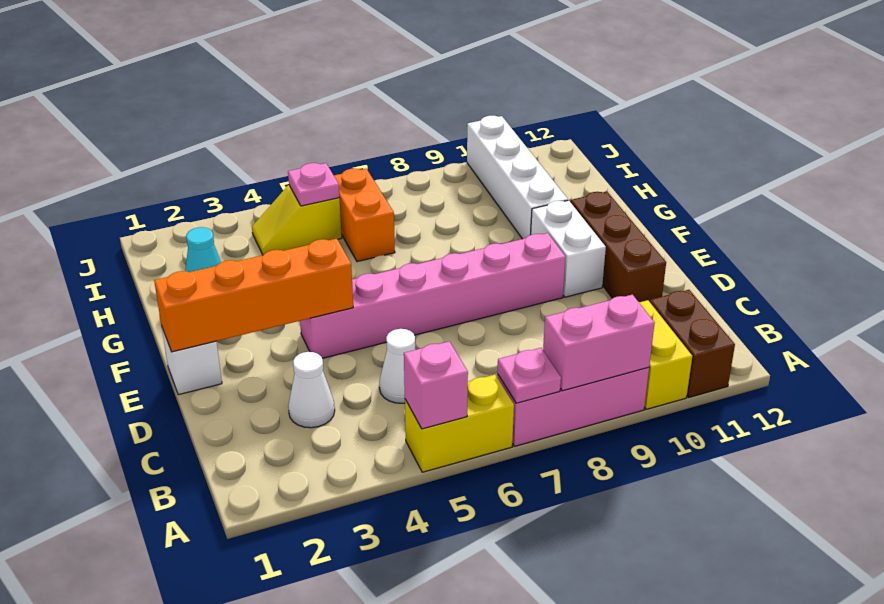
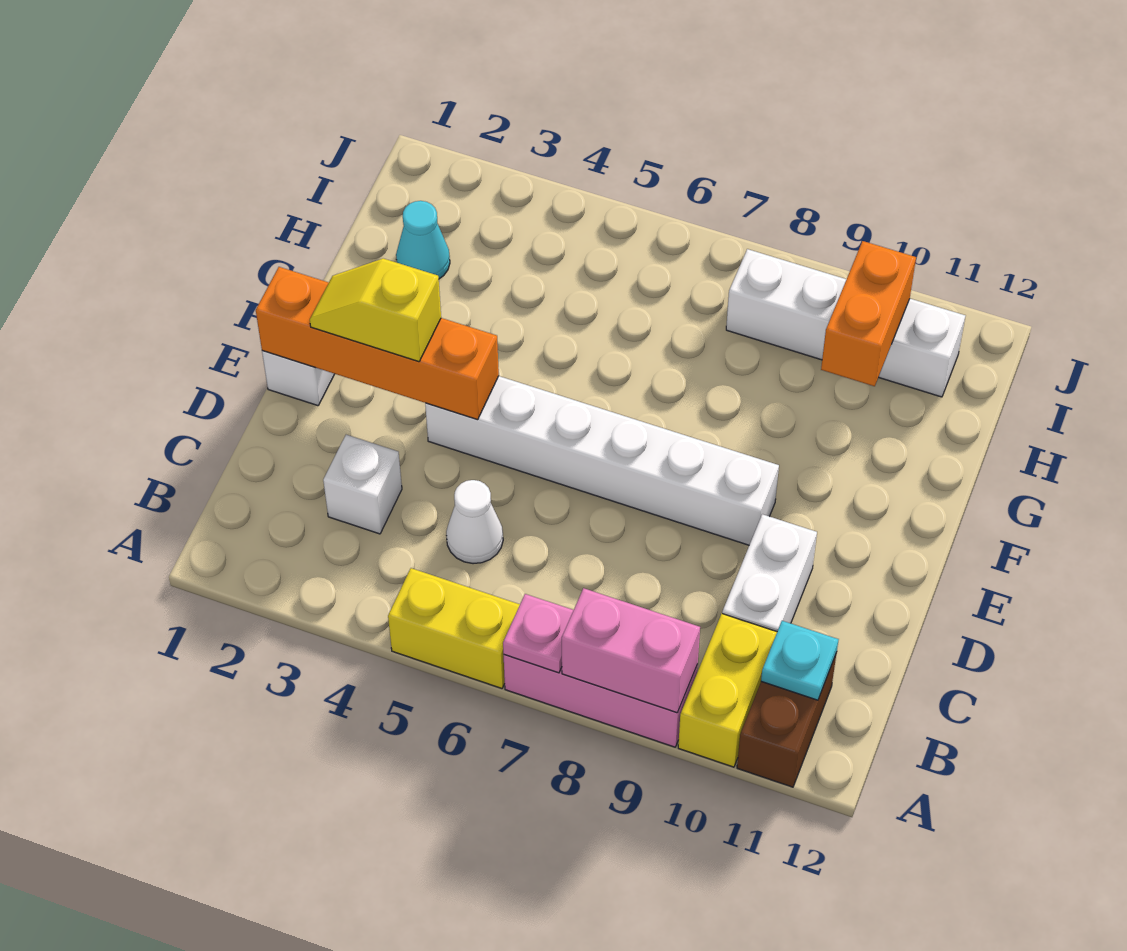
pink 1x1 brick [404,341,468,429] -> none
none -> cyan 1x1 plate [761,621,839,700]
white 1x1 cone [288,352,335,428] -> white 1x1 brick [323,435,402,534]
brown 1x3 brick [571,192,666,302] -> none
pink 1x6 brick [300,233,566,358] -> white 1x6 brick [425,376,779,545]
white 1x2 brick [531,200,606,297] -> white 1x2 brick moved to [722,514,817,631]
white 1x4 brick [467,116,568,239] -> white 1x4 brick turned to [726,249,965,397]
orange 1x2 brick [334,168,395,262] -> orange 1x2 brick moved to [821,241,916,386]
yellow 1x2 slope [252,185,342,255] -> yellow 1x2 slope moved to [310,258,441,362]
pink 1x1 plate [288,163,339,206] -> none

